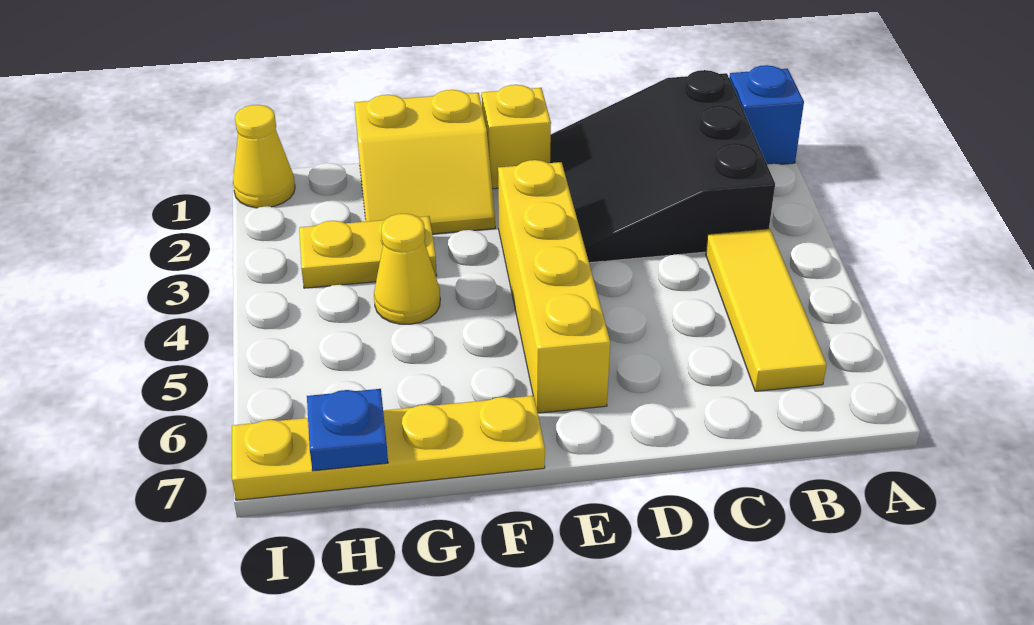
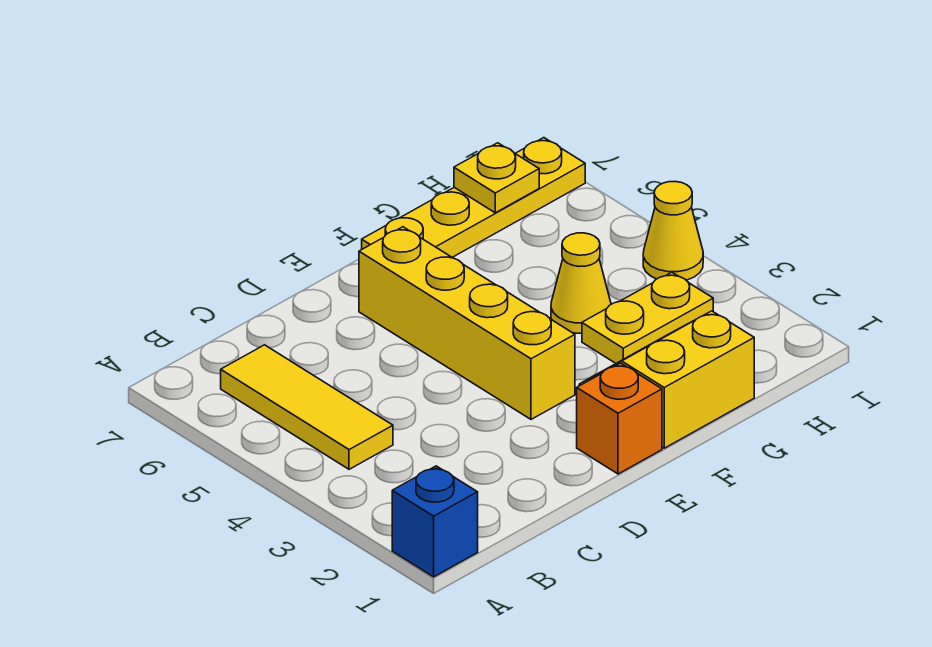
black 3x3 slope [550,70,775,263] -> none
yellow 1x1 brick [482,85,551,189] -> orange 1x1 brick [577,363,662,474]
blue 1x1 plate [307,389,388,471] -> yellow 1x1 plate [454,143,539,213]
yellow 1x1 cone [233,105,295,208] -> yellow 1x1 cone moved to [643,181,703,280]

